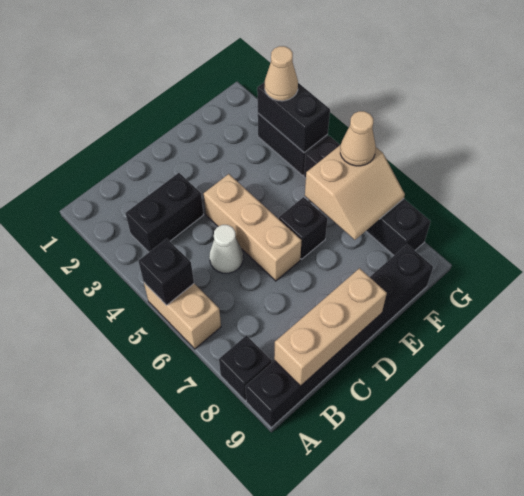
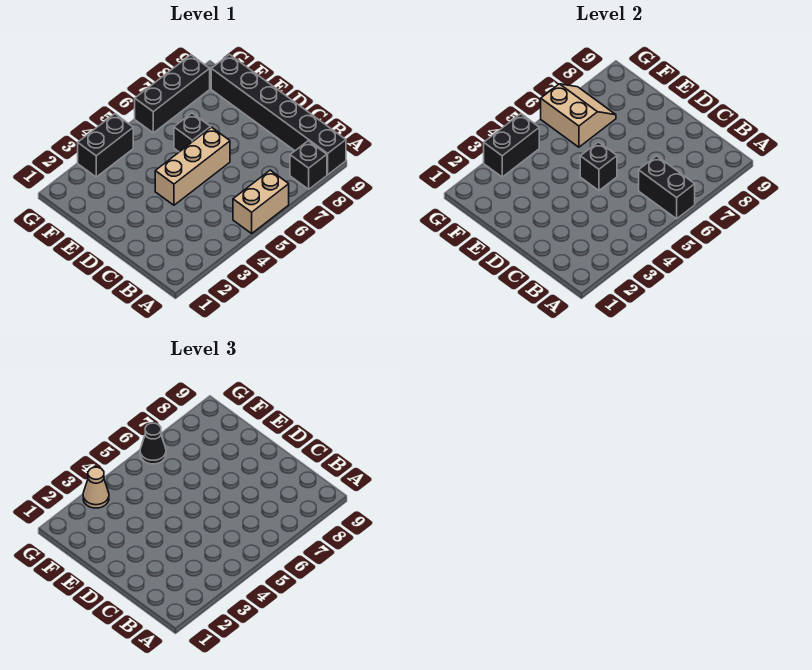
black 1x1 brick [138,239,194,305] -> black 1x1 brick moved to [580,142,617,190]
black 1x2 brick [125,173,204,252] -> black 1x2 brick moved to [639,156,695,219]
tan 1x3 brick [274,268,387,386] -> none
white 1x1 cone [209,225,243,273] -> none
black 1x4 brick [304,136,430,255] -> black 1x3 brick [135,55,210,133]
tan 1x1 cone [340,111,376,166] -> black 1x1 cone [140,423,166,464]

